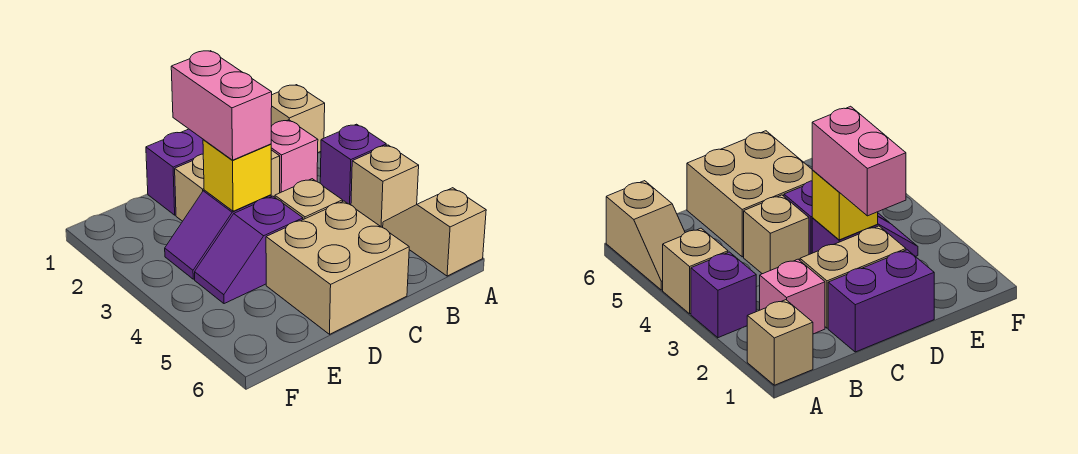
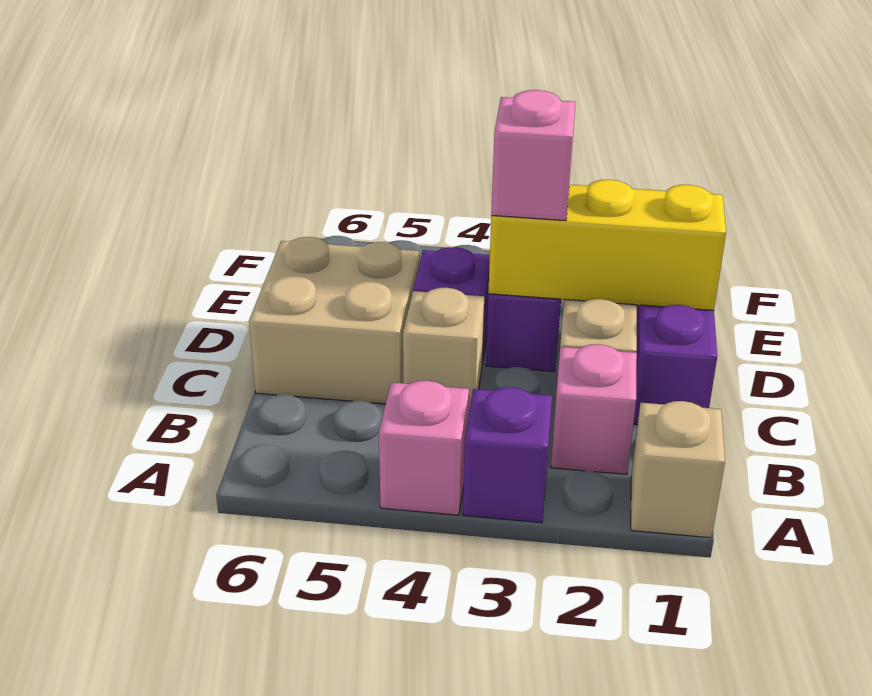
tan 1x1 brick [351,145,419,227] -> pink 1x1 brick [379,381,469,515]
tan 1x2 slope [383,188,486,276] -> none
pink 1x2 brick [171,51,272,160] -> pink 1x1 brick [491,90,576,221]
yellow 1x1 brick [203,140,271,211] -> yellow 1x3 brick [488,180,726,310]

